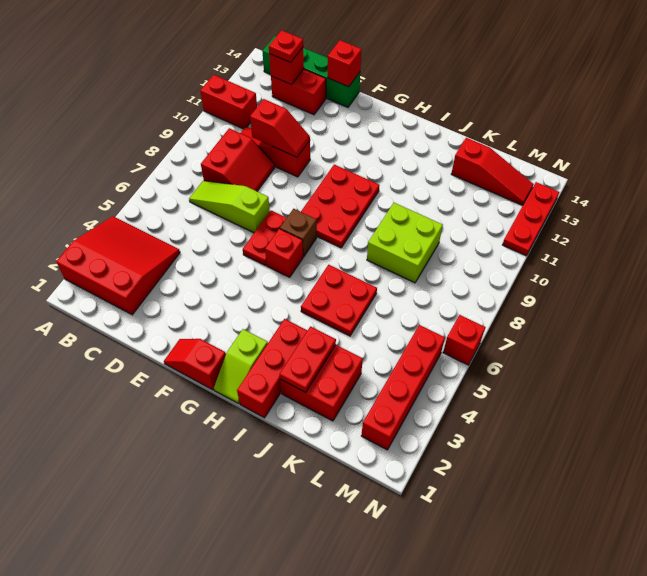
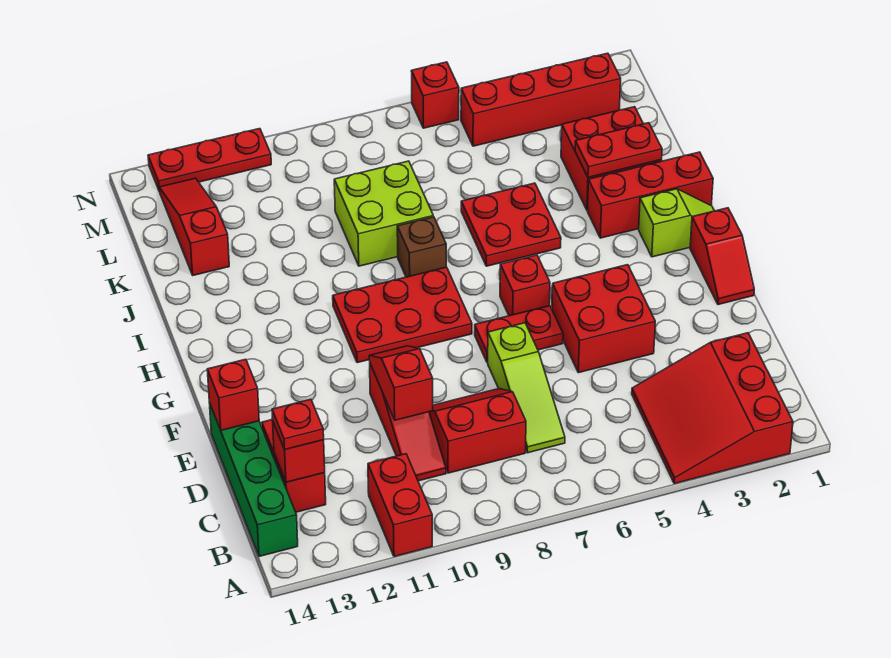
none -> red 2x2 brick [552,265,655,373]
brown 1x1 brick [280,209,317,257] -> brown 1x1 brick moved to [397,217,446,277]

